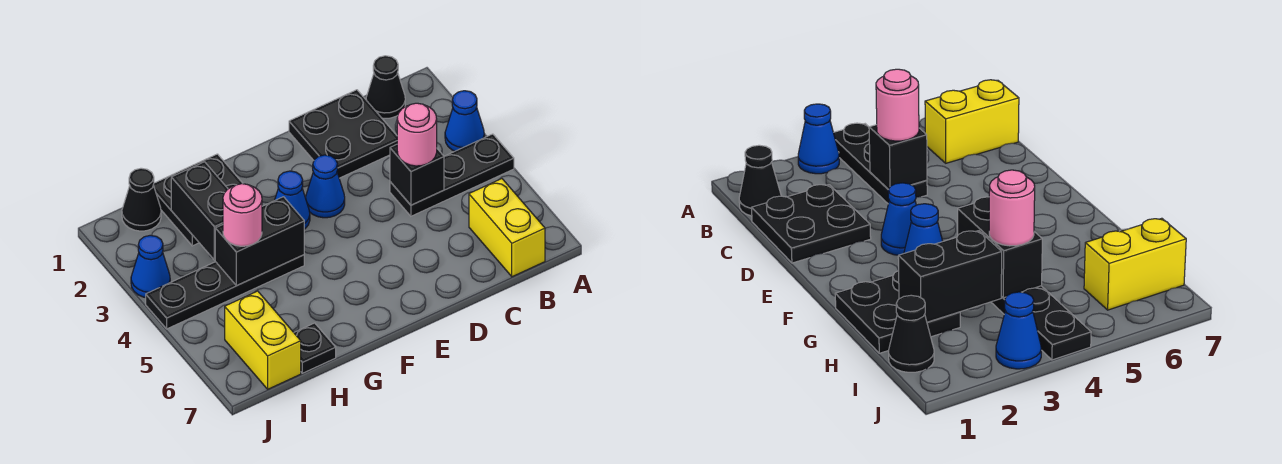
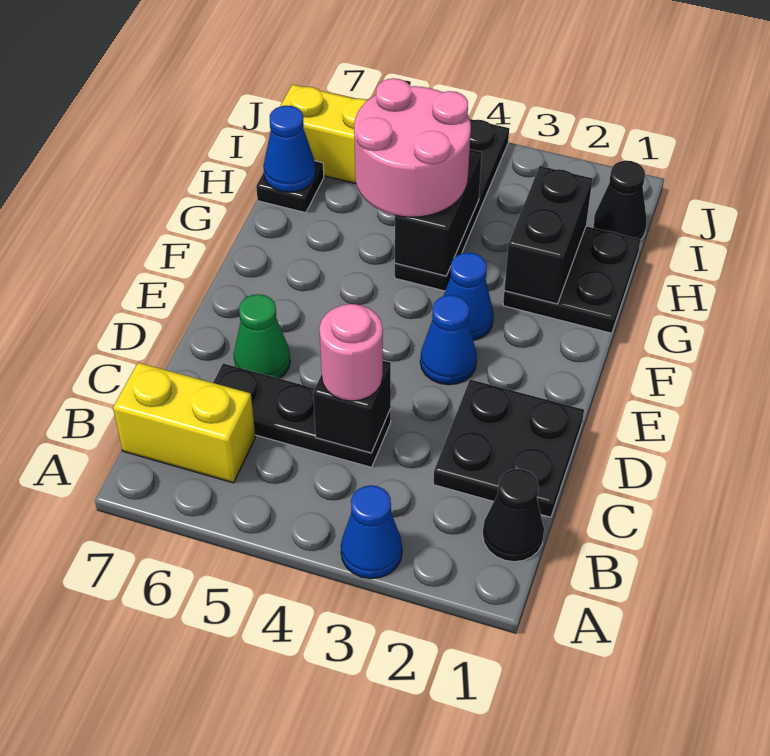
black 1x3 plate [390,134,514,216] -> black 1x3 plate turned to [213,363,391,467]
none -> green 1x1 cone [234,294,290,378]
black 1x2 brick [171,162,228,260] -> black 1x2 brick turned to [504,166,593,304]
pink 1x1 round brick [223,184,262,246] -> pink 2x2 round brick [354,78,471,217]
blue 1x1 cone [131,235,170,298] -> blue 1x1 cone moved to [263,106,316,192]

